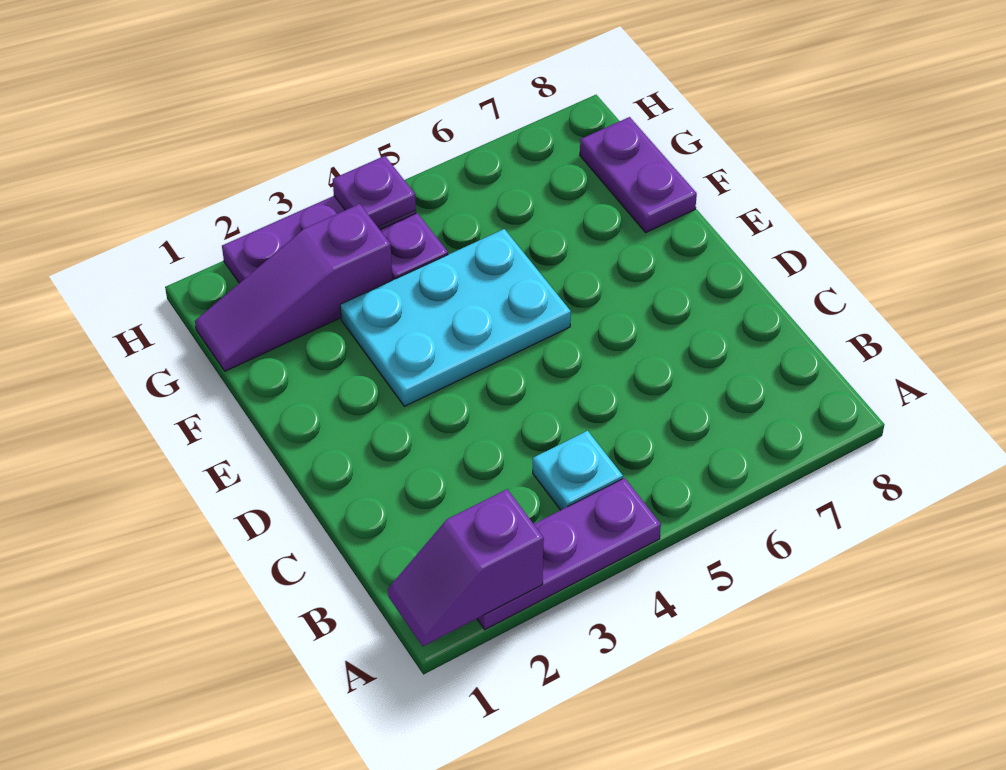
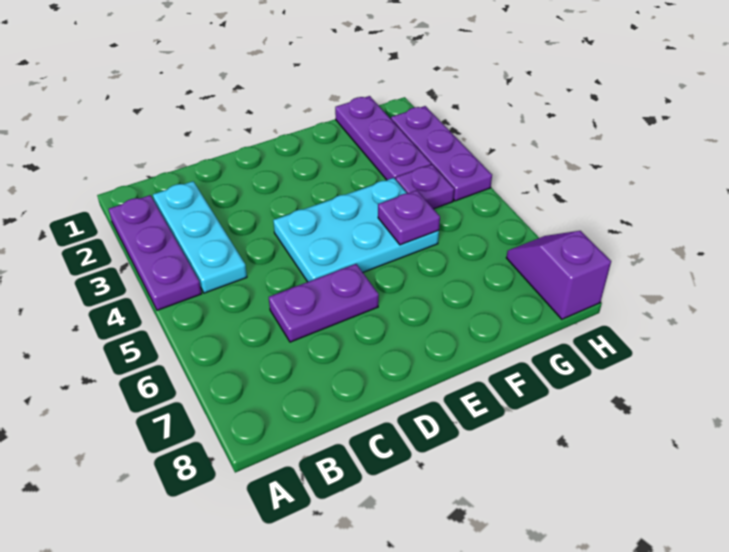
purple 1x2 slope [388,489,544,646] -> purple 1x2 slope moved to [506,231,611,319]
cyan 1x1 plate [533,431,623,510] -> cyan 1x3 plate [153,181,247,293]
cyan 2x3 plate [340,229,571,406] -> cyan 2x3 plate turned to [273,178,439,282]
purple 1x2 plate [580,117,697,232] -> purple 1x2 plate moved to [269,264,379,342]
purple 1x3 slope [195,204,392,371] -> purple 1x3 plate [335,96,431,180]
purple 1x1 plate [333,156,416,227] -> purple 1x1 plate moved to [378,190,440,245]

